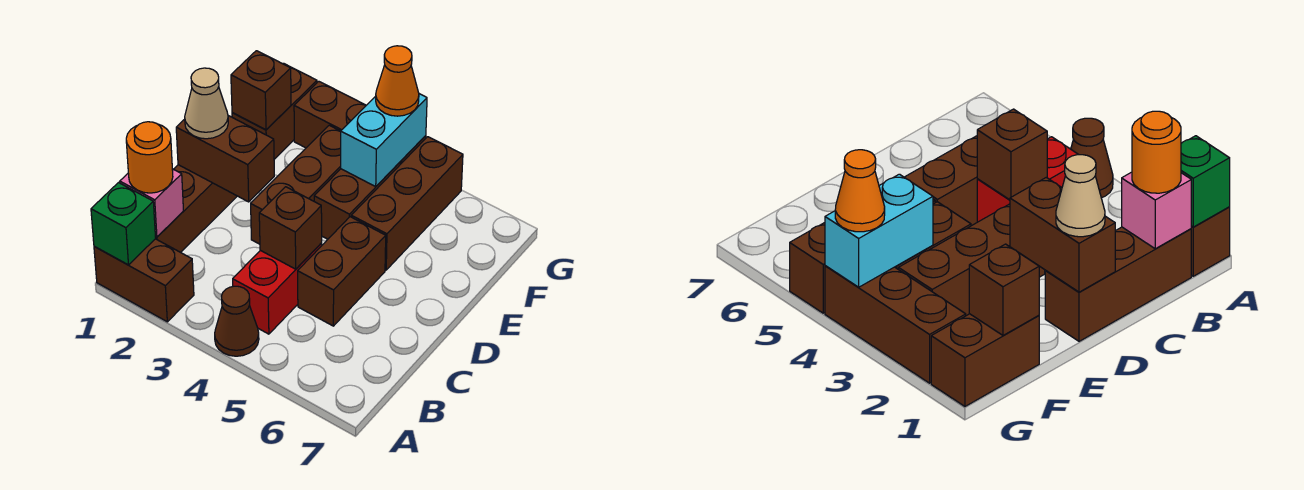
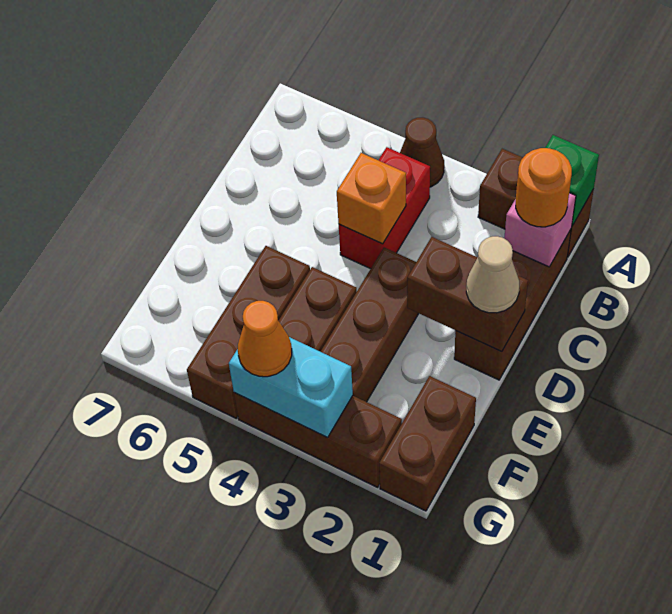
brown 1x1 brick [259,187,322,269] -> orange 1x1 brick [337,153,406,244]
brown 1x2 brick [298,217,386,326] -> none
brown 1x1 brick [231,51,291,130] -> none
cyan 1x2 brick [341,94,427,187] -> cyan 1x2 brick turned to [229,337,353,438]

